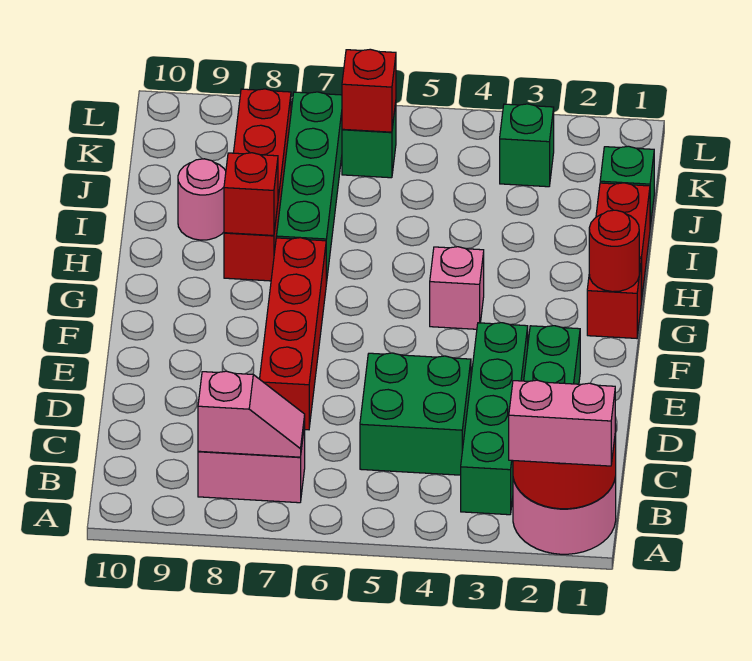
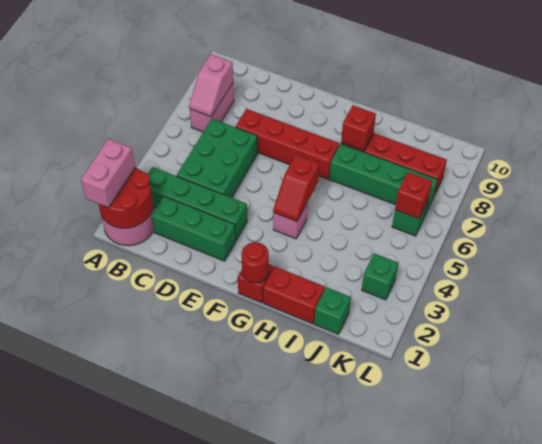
green 2x2 brick [360,353,471,475] -> green 2x3 brick [177,119,258,198]
none -> red 1x2 slope [273,155,320,222]
pink 1x1 round brick [178,159,226,240] -> none

